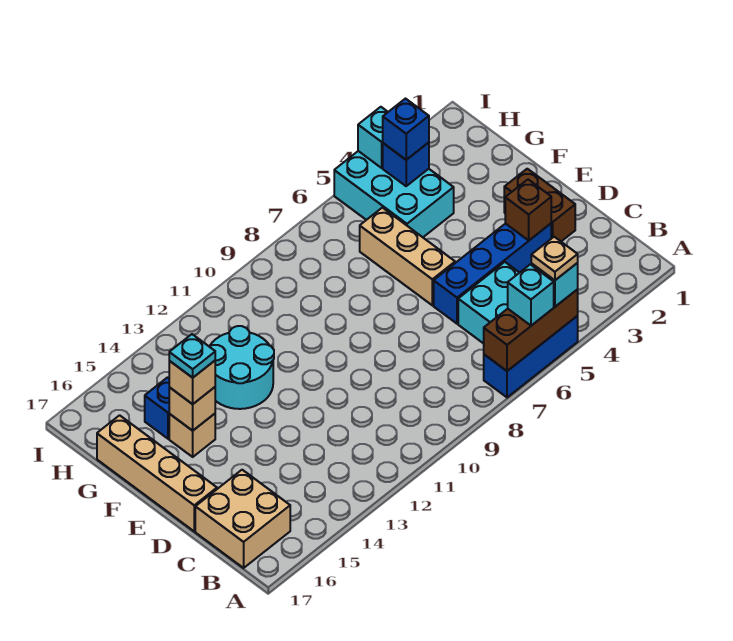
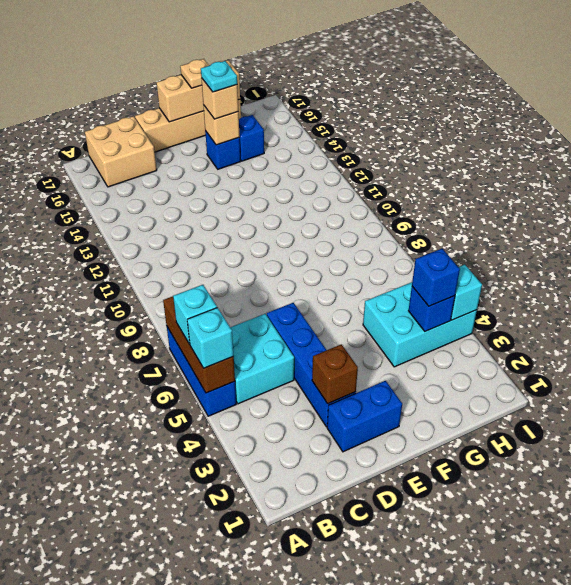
tan 1x1 plate [531,237,578,280] -> tan 1x1 plate moved to [180,59,209,88]
brown 1x2 brick [504,169,575,241] -> blue 1x2 brick [327,381,402,452]
tan 1x3 brick [360,208,455,305] -> tan 1x3 brick moved to [157,60,240,122]
cyan 2x2 round brick [209,326,274,409] -> none
tan 1x1 brick [169,414,215,457] -> blue 1x1 brick [205,131,241,169]

